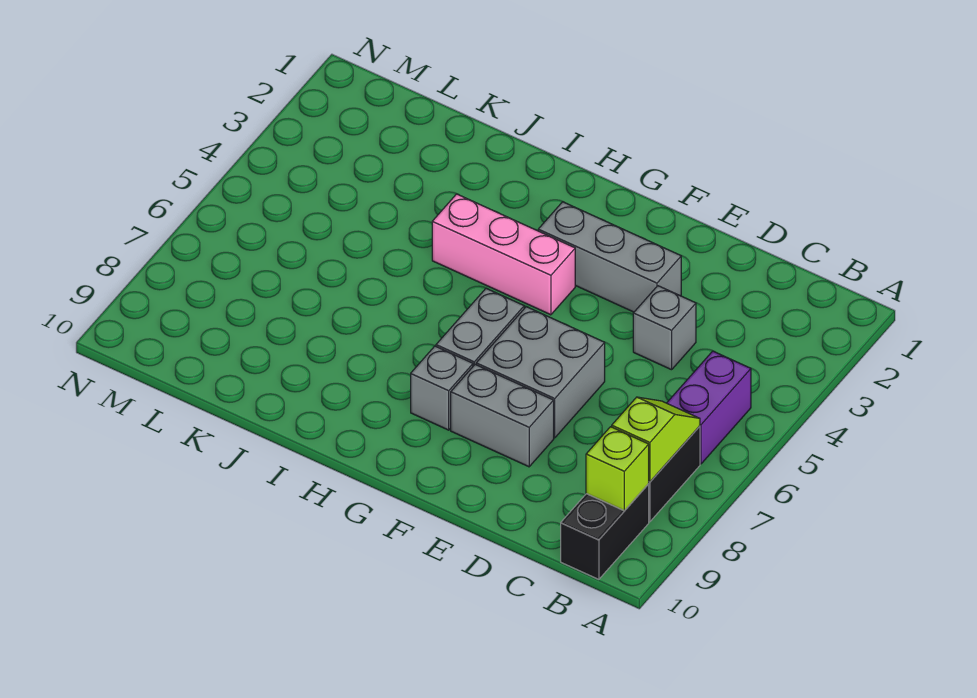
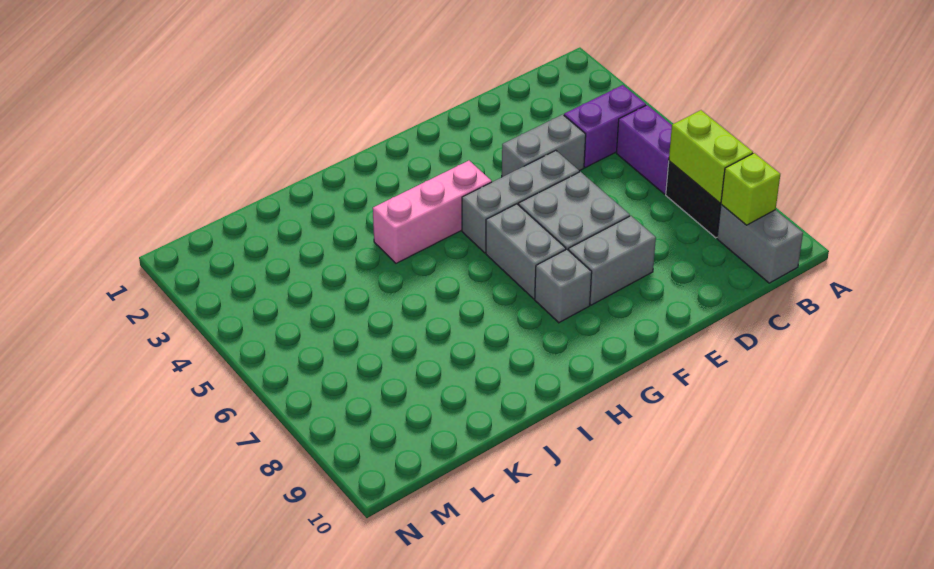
none -> purple 1x2 brick [564,85,646,168]
lime 1x2 slope [612,397,700,482] -> lime 1x2 brick [669,110,753,203]
black 1x2 brick [561,484,649,579] -> grey 1x2 brick [717,204,803,283]
grey 1x1 brick [633,286,696,370] -> grey 1x2 brick [502,114,586,177]
grey 1x3 brick [538,202,681,312] -> grey 1x3 brick moved to [462,151,579,253]

